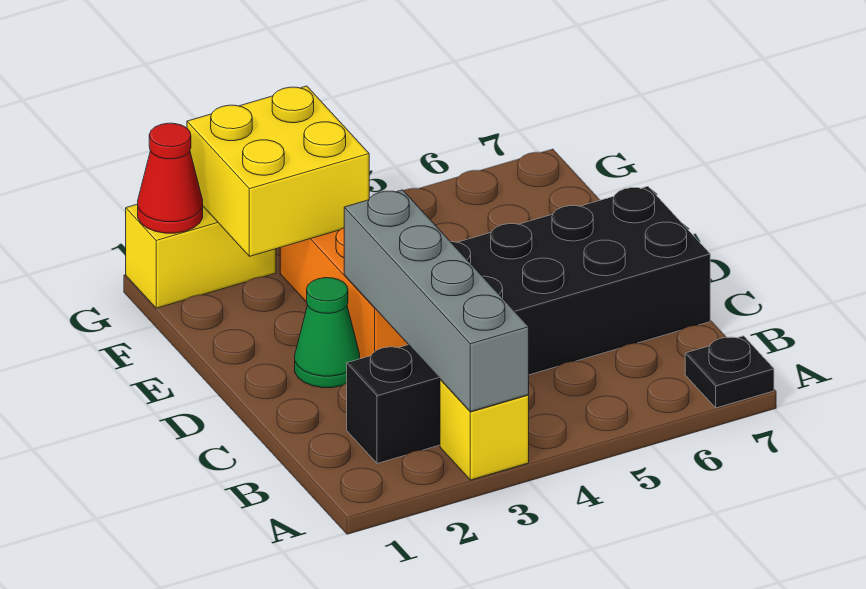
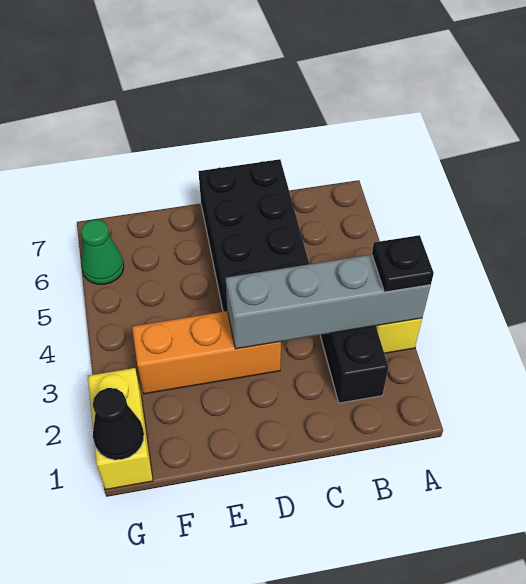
black 1x1 plate [685,336,774,408] -> black 1x1 plate moved to [372,235,434,292]
green 1x1 cone [295,278,360,388] -> green 1x1 cone moved to [81,220,124,284]
yellow 2x2 brick [187,86,369,256] -> none
red 1x1 cone [138,123,203,233] -> black 1x1 cone [93,388,144,460]

